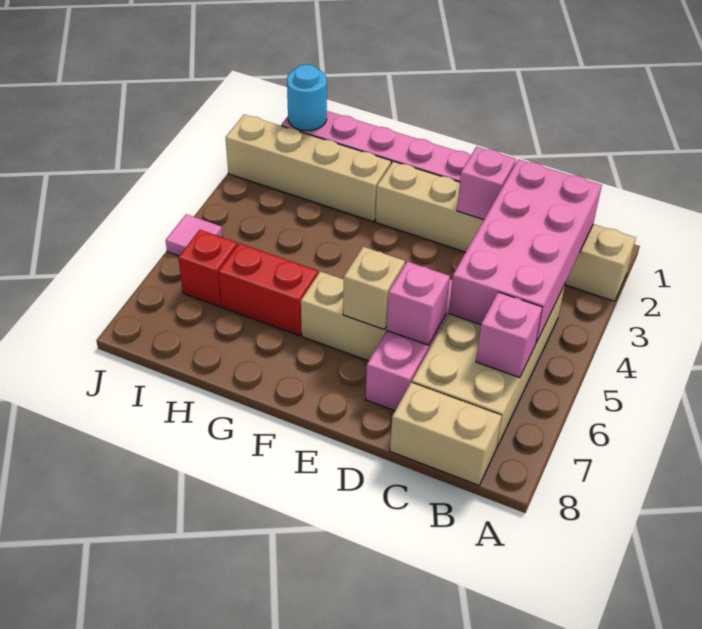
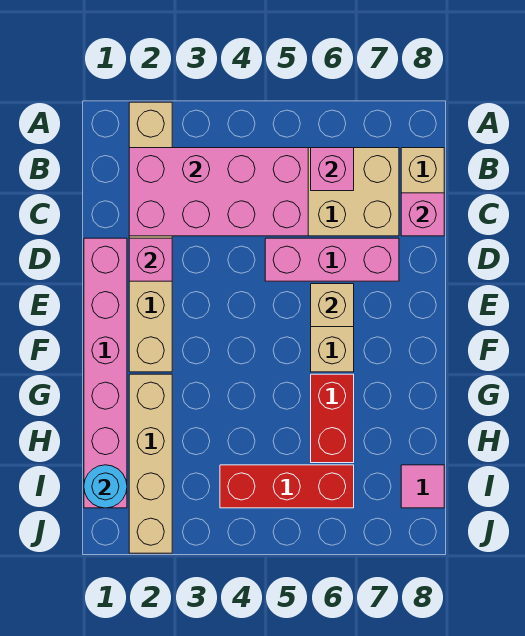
pink 1x1 brick [386,261,450,345] -> pink 1x1 brick moved to [401,193,444,236]
red 1x1 brick [178,230,237,307] -> red 1x3 brick [220,465,354,508]
pink 1x1 tile [166,214,222,256] -> pink 1x1 tile moved to [401,465,444,508]

